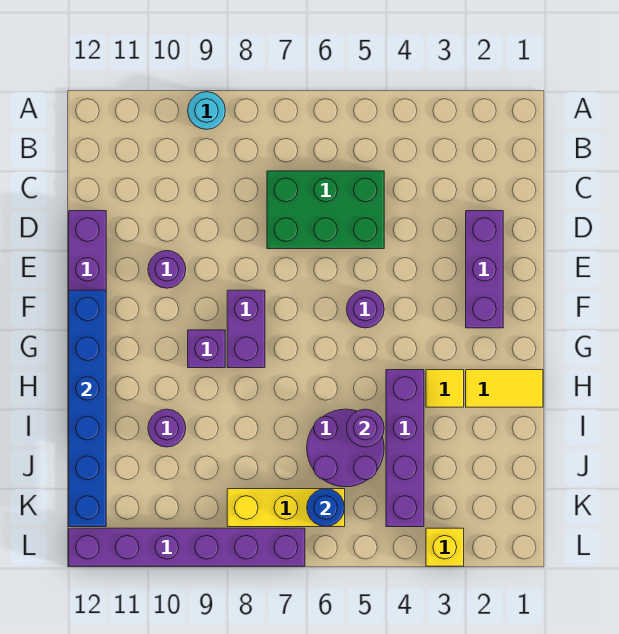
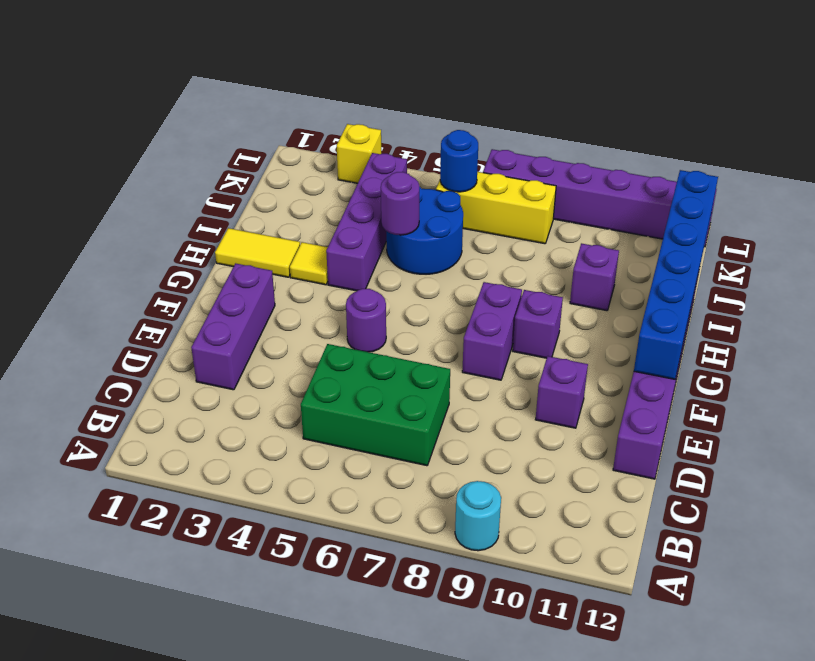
purple 1x1 round brick [148,251,186,288] -> purple 1x1 brick [535,356,588,428]
purple 2x2 round brick [307,409,384,487] -> blue 2x2 round brick [386,186,463,274]
purple 1x1 round brick [148,409,186,447] -> purple 1x1 brick [570,243,619,311]

